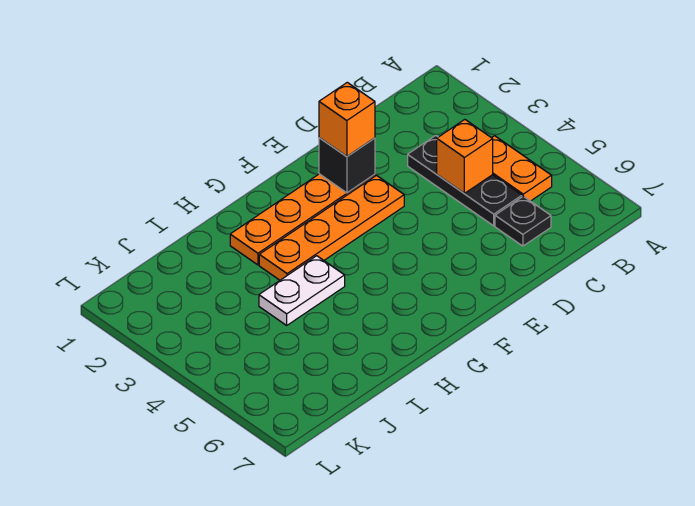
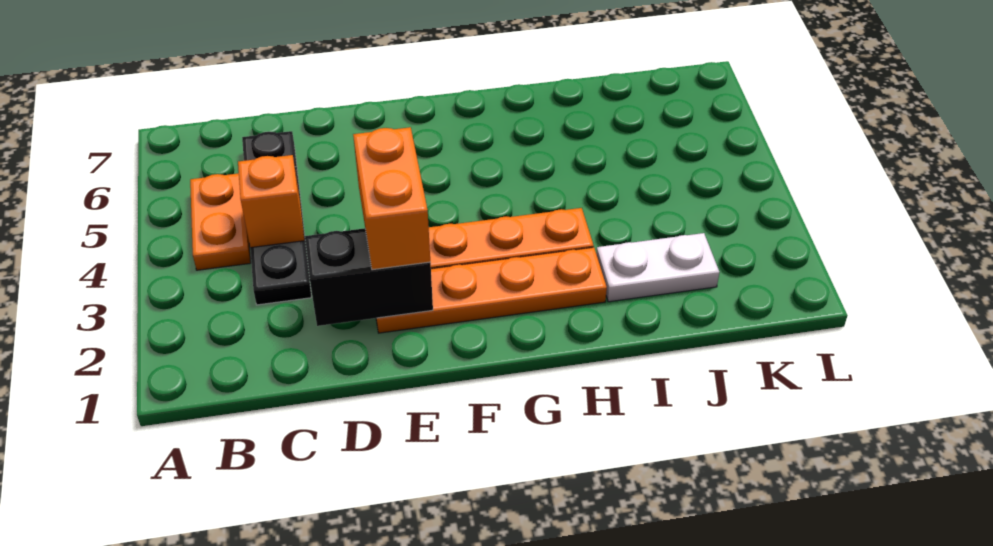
black 1x1 brick [319,138,375,193] -> black 1x2 brick [305,228,433,326]
orange 1x1 brick [319,82,375,157] -> orange 1x2 brick [353,127,430,270]
white 1x2 plate [259,256,345,325] -> white 1x2 plate moved to [596,233,720,302]

